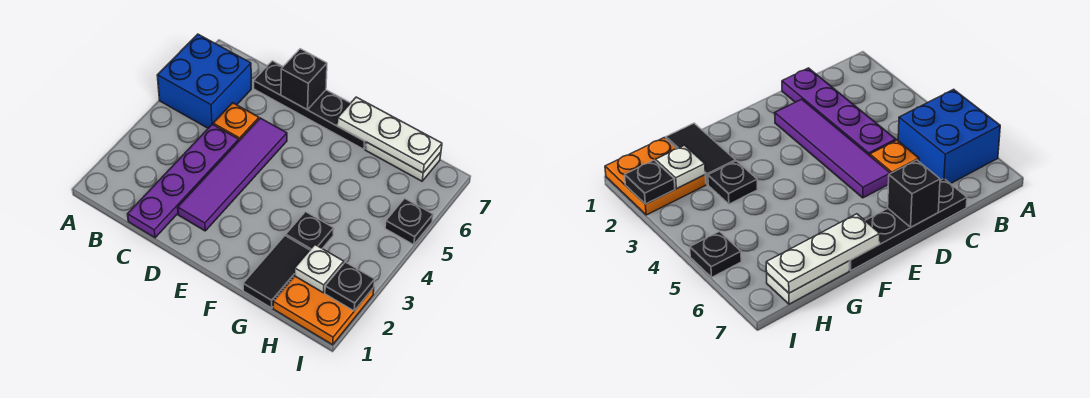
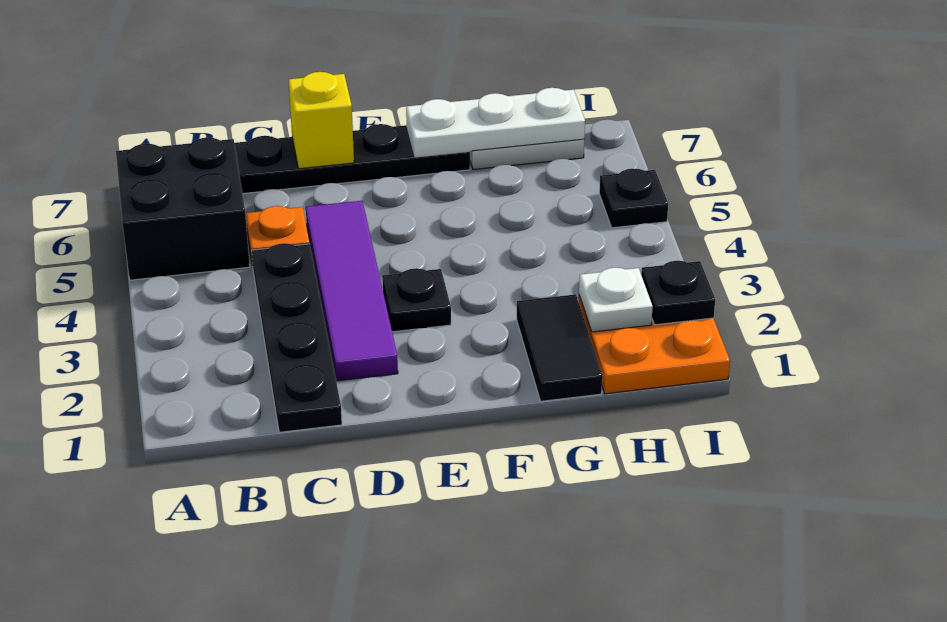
blue 2x2 brick [157,34,251,128] -> black 2x2 brick [116,137,250,280]
purple 1x4 plate [128,124,239,238] -> black 1x4 plate [251,243,342,432]
black 1x1 brick [281,49,327,110] -> yellow 1x1 brick [289,72,354,169]
black 1x1 plate [286,212,334,250] -> black 1x1 plate moved to [382,268,451,332]

